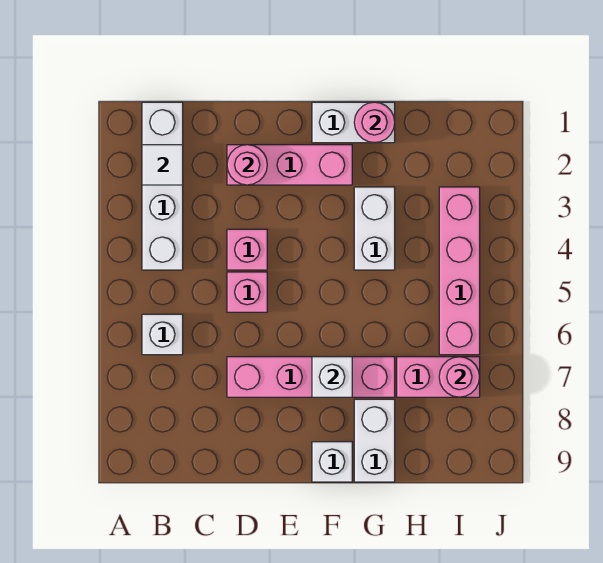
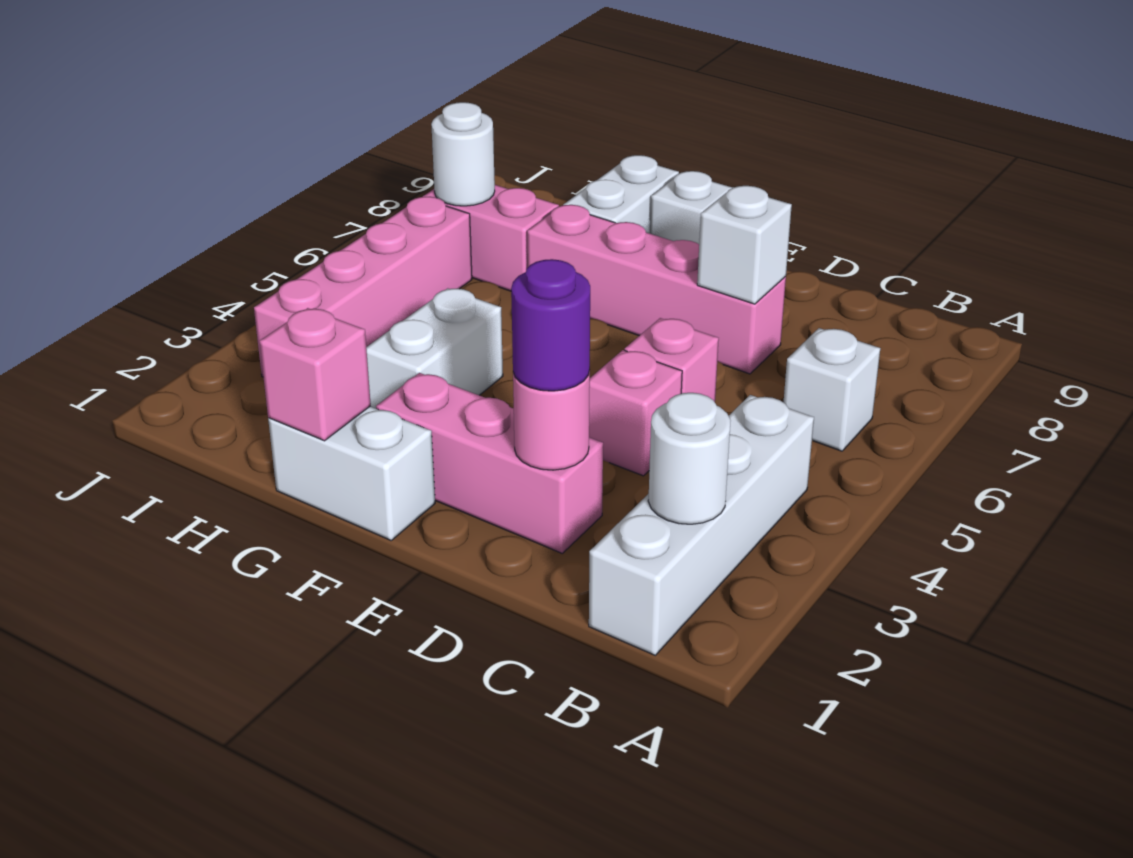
white 1x1 tile [142,145,183,185] -> white 1x1 round brick [648,393,731,524]
none -> purple 1x1 round brick [511,259,590,391]
white 1x1 brick [312,357,352,397] -> white 1x1 brick moved to [697,186,792,304]
pink 1x1 round brick [354,102,395,143] -> pink 1x1 brick [259,308,371,441]
pink 1x1 round brick [439,357,480,397] -> white 1x1 round brick [431,102,495,206]

